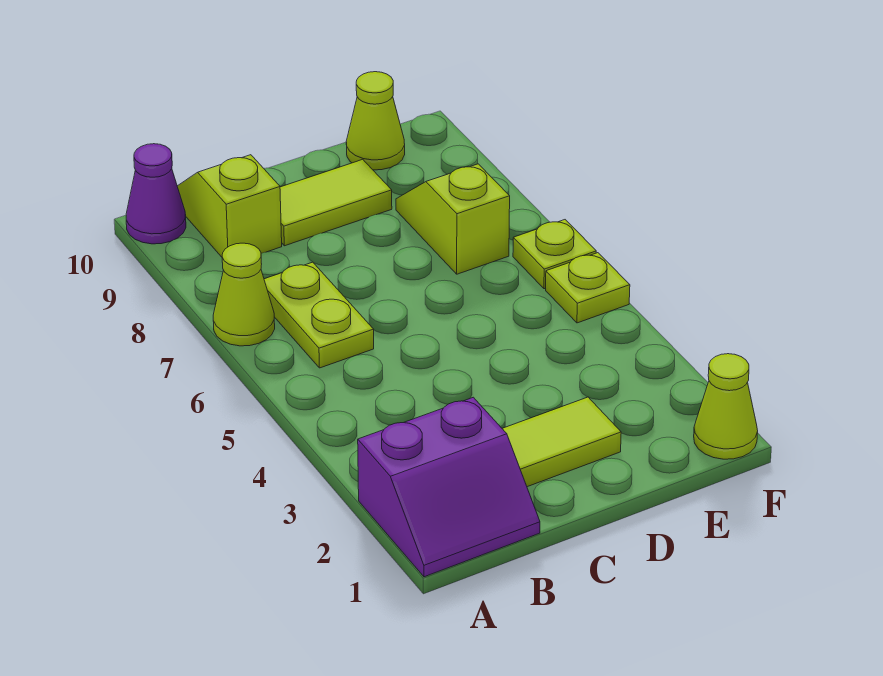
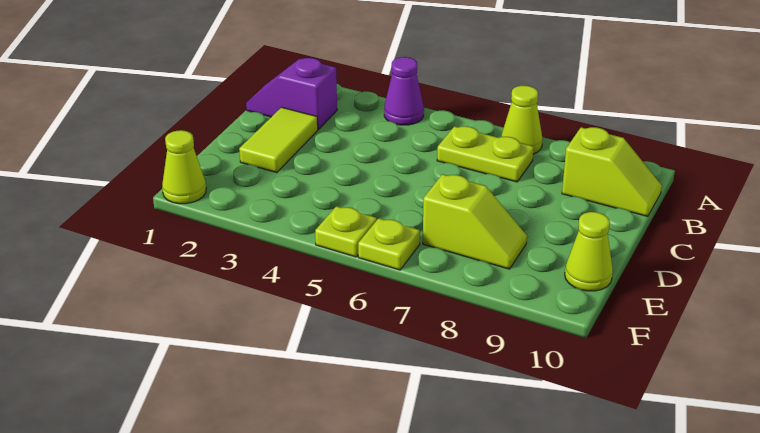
purple 2x2 slope [358,397,540,577] -> purple 1x2 slope [246,58,337,129]
purple 1x1 cone [126,144,186,244] -> purple 1x1 cone moved to [384,57,424,125]
lime 1x2 tile [280,159,392,246] -> none

